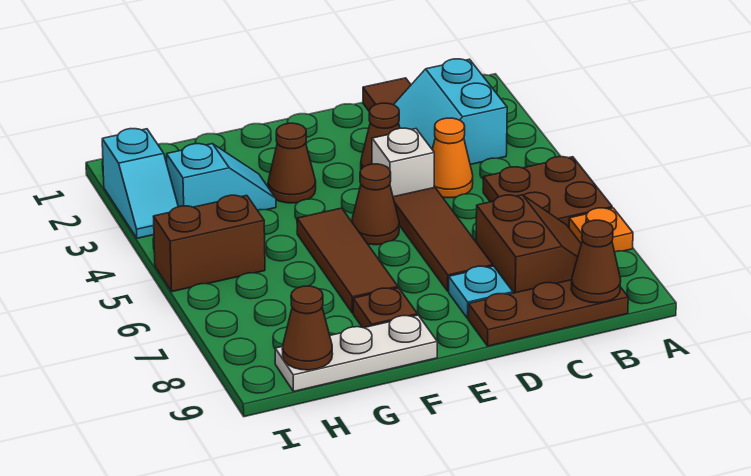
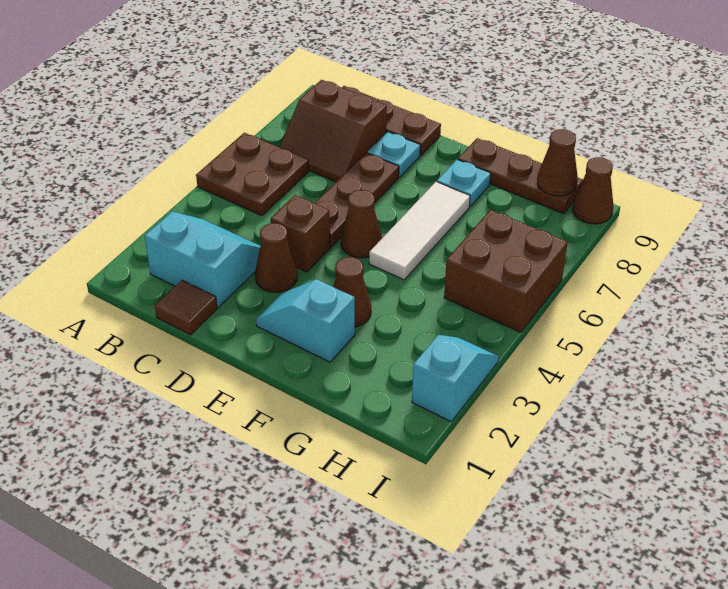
orange 1x1 plate [569,208,633,252] -> none
cyan 2x2 slope [394,59,507,165] -> cyan 2x2 slope turned to [145,211,260,307]
brown 2x2 slope [476,195,581,293] -> brown 2x2 slope turned to [280,80,387,182]
brown 1x1 cone [571,220,621,303] -> brown 1x1 cone moved to [573,157,613,224]
orange 1x1 cone [432,118,473,198] -> none
white 1x1 brick [372,128,434,197] -> brown 1x1 brick [271,195,330,272]
brown 1x3 tile [393,187,493,291] -> brown 1x3 plate [314,153,399,247]
brown 1x3 tile [297,208,398,313] -> white 1x3 tile [369,182,470,280]
brown 1x1 plate [353,288,417,328] -> cyan 1x1 plate [437,159,491,206]
white 1x3 plate [275,315,437,392] -> brown 1x3 plate [458,138,583,214]
cyan 1x2 slope [167,144,276,210] -> cyan 1x2 slope moved to [256,279,355,362]
brown 1x2 brick [153,195,265,292] -> brown 2x2 brick [444,210,568,332]

